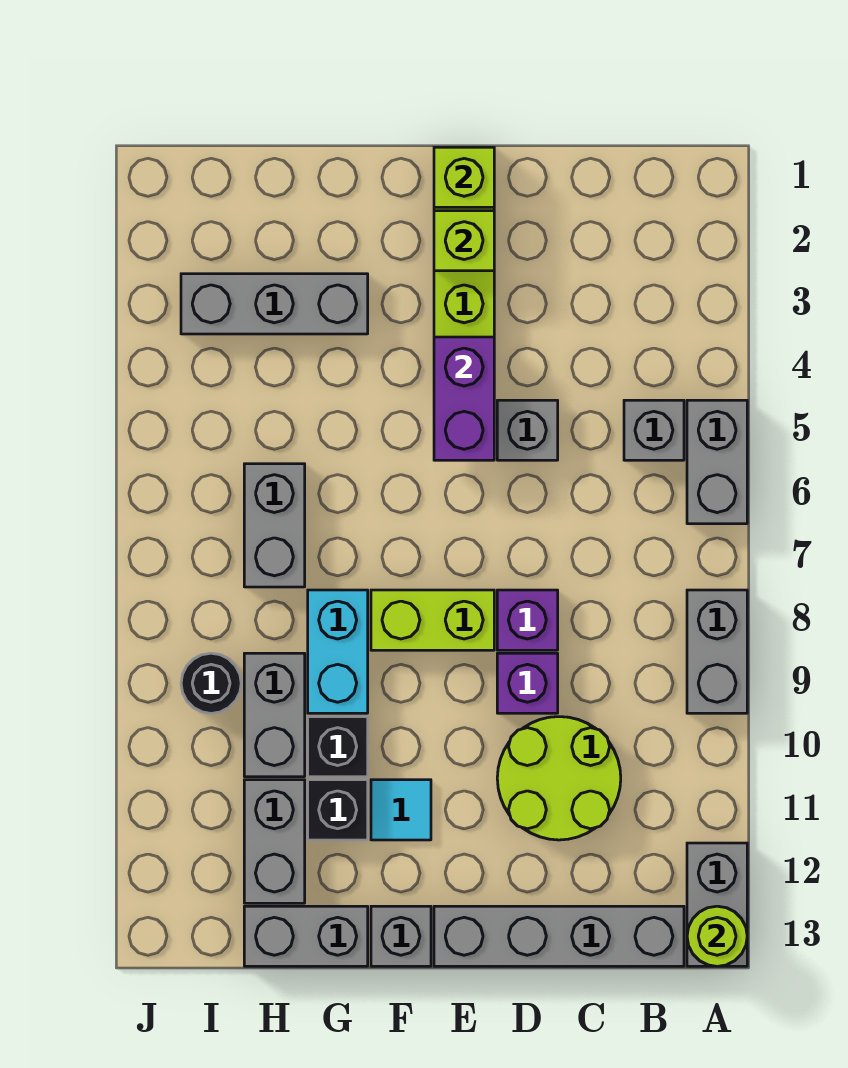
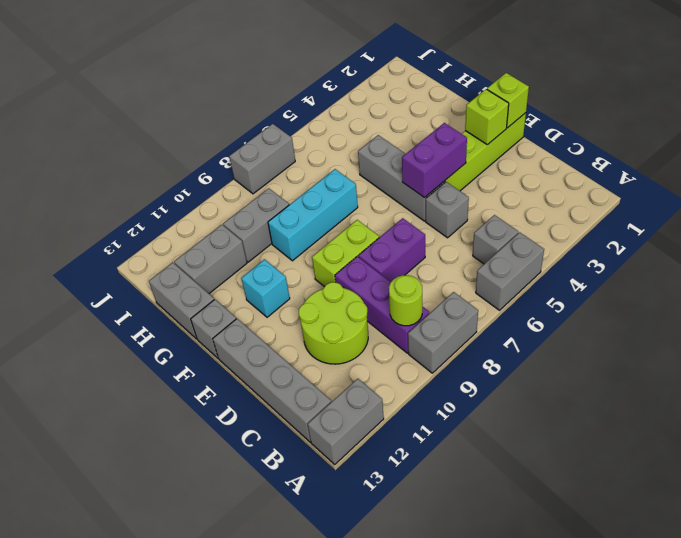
lime 1x1 round brick [687,906,747,966] -> lime 1x1 round brick moved to [389,275,422,326]
purple 1x1 brick [497,590,558,650] -> purple 1x2 brick [359,218,425,282]
purple 1x1 brick [497,653,558,713] -> purple 1x3 brick [335,256,429,353]
lime 1x2 brick [371,590,494,650] -> lime 1x2 brick turned to [312,220,379,287]
cyan 1x1 tile [371,780,431,840] -> cyan 1x1 brick [241,259,290,317]
grey 1x3 brick [181,274,368,334] -> grey 1x3 brick moved to [358,135,445,221]
cyan 1x2 brick [308,590,368,713] -> cyan 1x3 brick [268,169,358,261]
black 1x1 brick [308,717,368,777] -> none
black 1x1 brick [308,780,368,840] -> none
grey 1x2 brick [244,464,305,587] -> grey 1x2 brick moved to [229,124,295,194]
black 1x1 round brick [181,653,241,713] -> none

